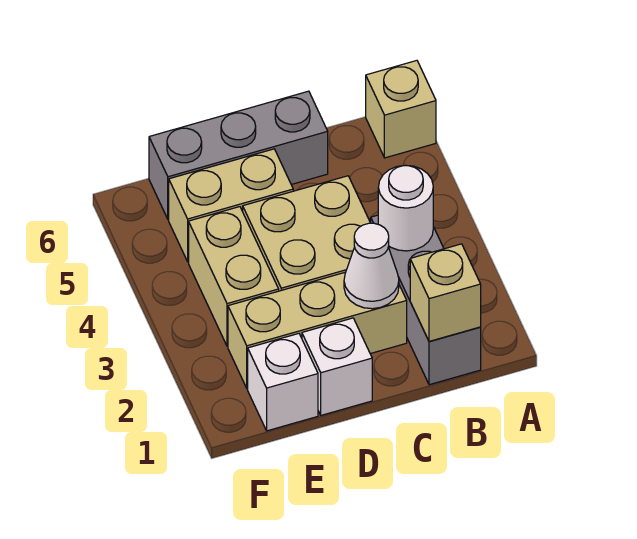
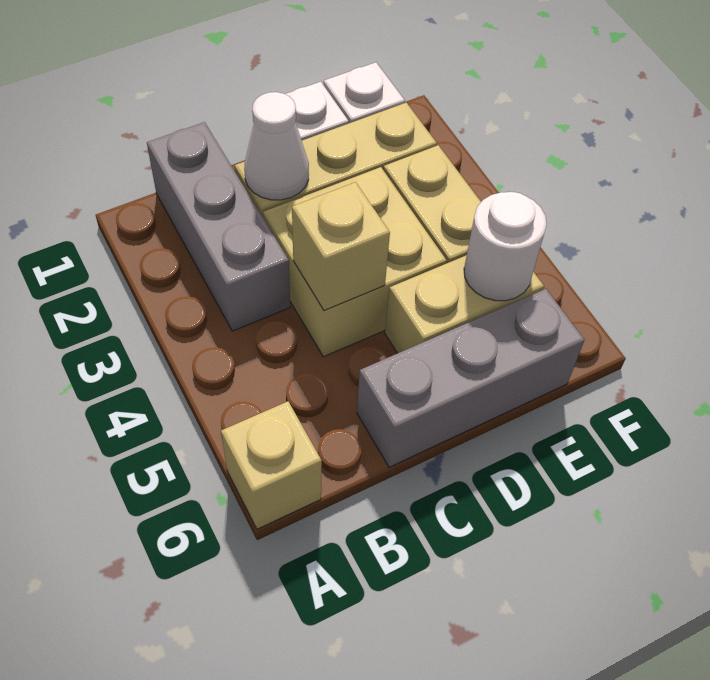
tan 1x1 brick [410,244,481,341] -> tan 1x1 brick moved to [292,182,390,311]
white 1x1 round brick [378,165,433,251] -> white 1x1 round brick moved to [464,192,547,301]

